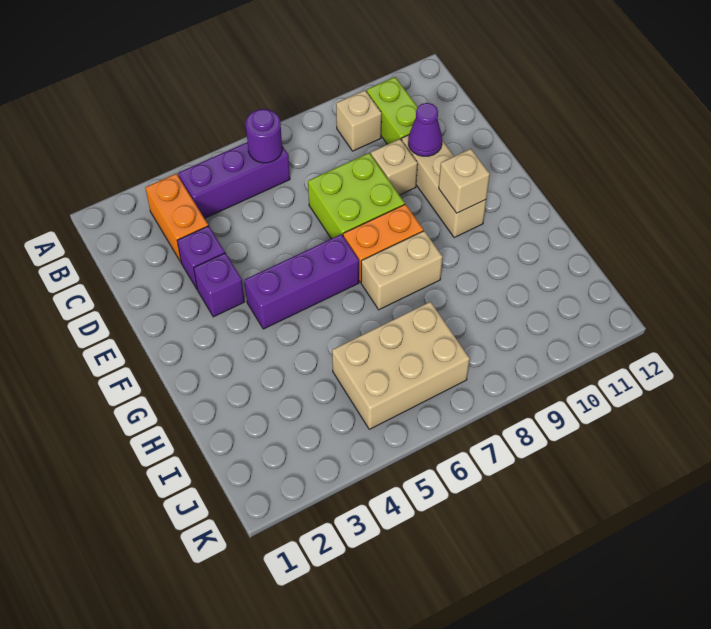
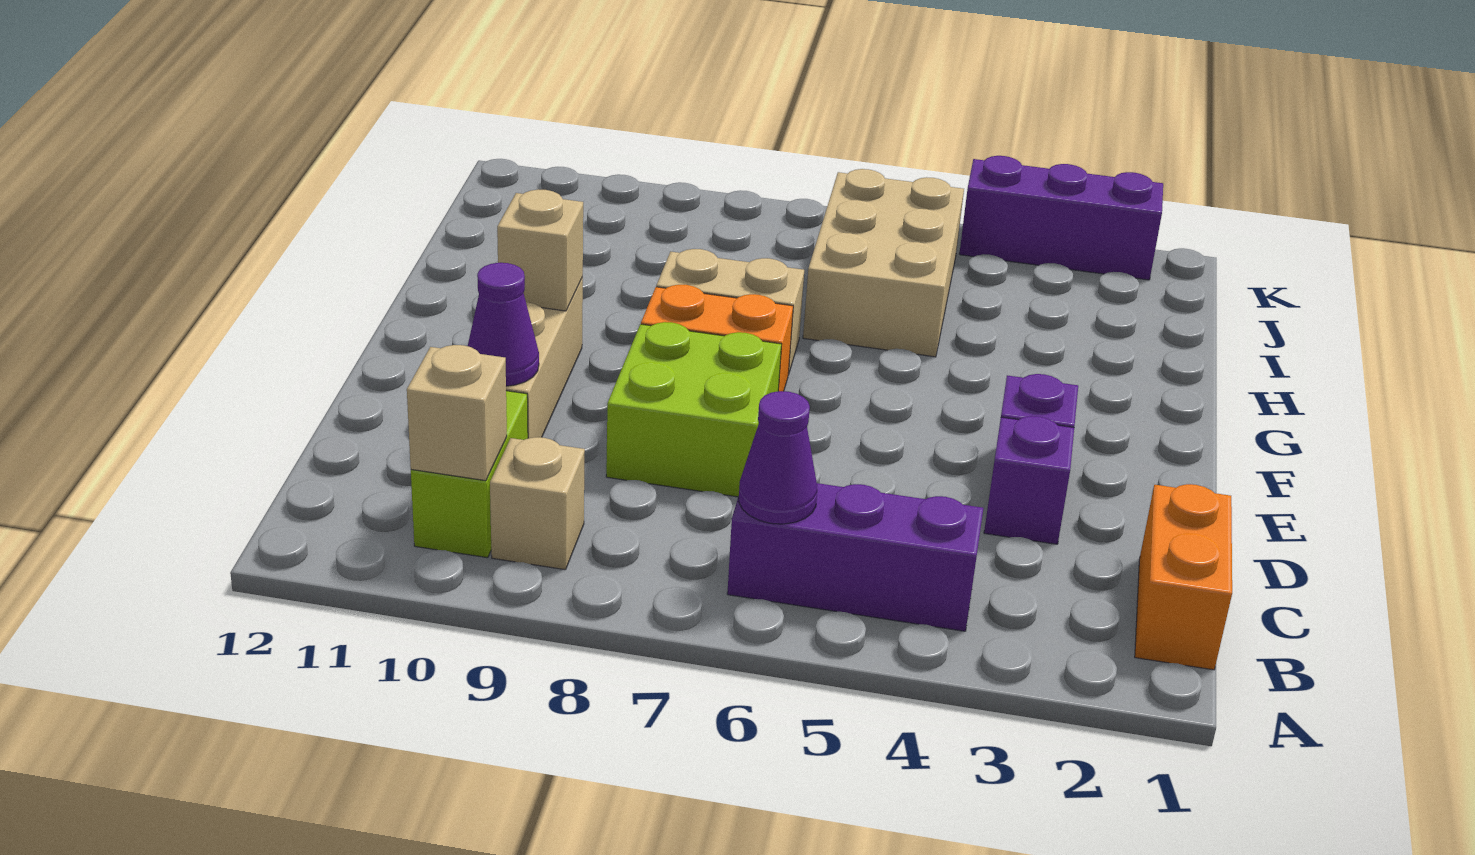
orange 1x2 brick [145,174,208,262] -> orange 1x2 brick moved to [1135,484,1232,670]
purple 1x1 round brick [246,109,282,163] -> purple 1x1 cone [739,391,817,524]
tan 1x1 brick [371,139,418,195] -> tan 1x1 brick moved to [407,345,507,481]
purple 1x3 brick [244,234,359,329] -> purple 1x3 brick moved to [959,156,1163,280]
tan 2x3 brick [332,302,470,429] -> tan 2x3 brick turned to [803,169,964,357]

